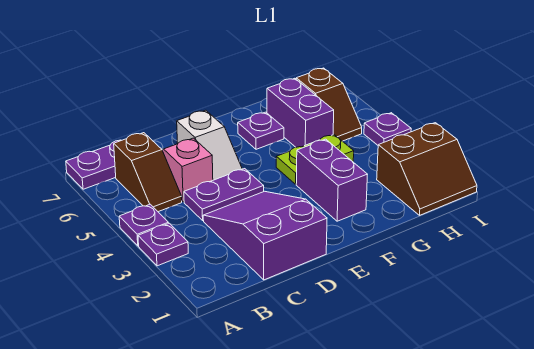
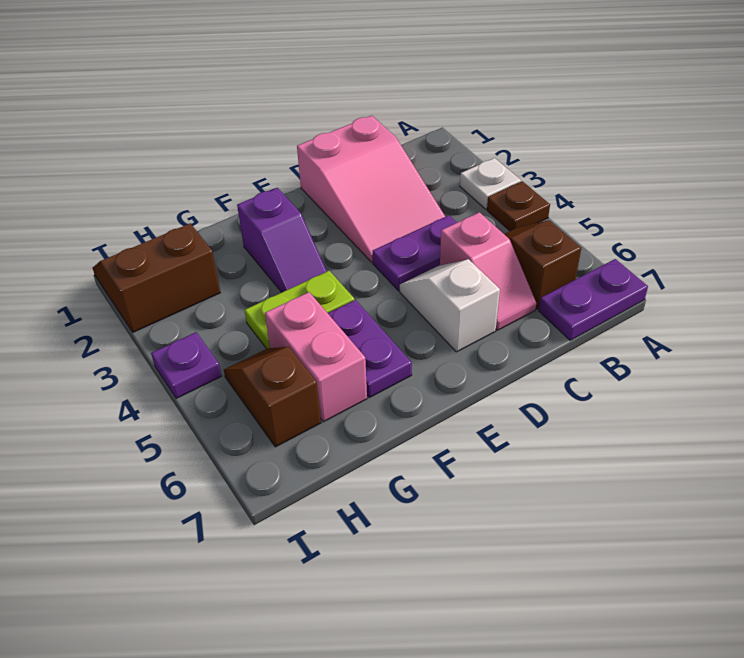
purple 1x1 plate [138,223,188,266] -> white 1x1 plate [460,158,521,209]
purple 1x1 plate [119,204,169,246] -> brown 1x1 plate [487,181,550,231]
purple 2x3 slope [203,191,327,280] -> pink 2x3 slope [297,115,445,262]
purple 1x2 brick [296,139,368,221] -> purple 1x2 slope [237,188,327,292]
purple 1x1 plate [238,112,284,149] -> purple 1x2 plate [328,300,412,397]
purple 1x2 brick [267,78,334,147] -> pink 1x2 brick [265,292,367,422]

